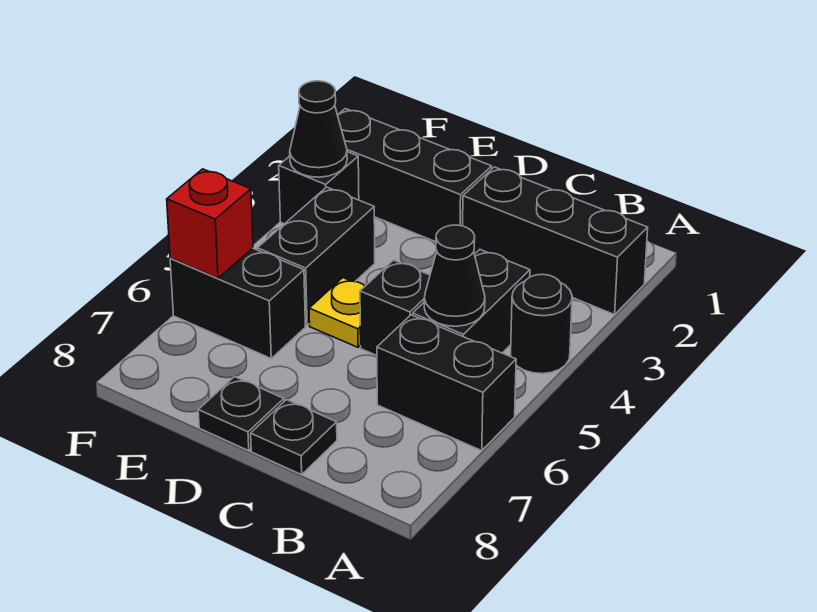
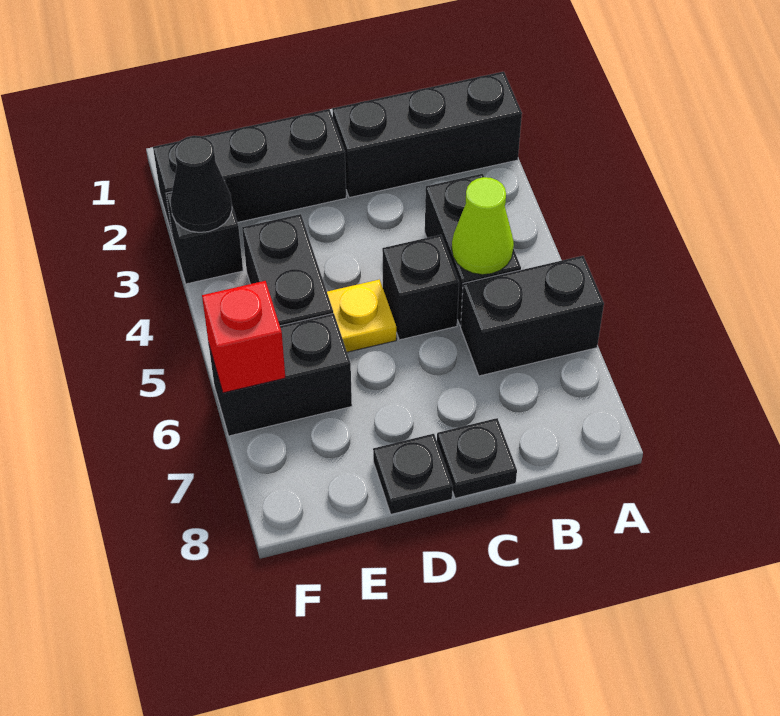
black 1x1 round brick [511,274,572,374] -> none
black 1x1 cone [424,225,485,326] -> lime 1x1 cone [452,177,514,275]

